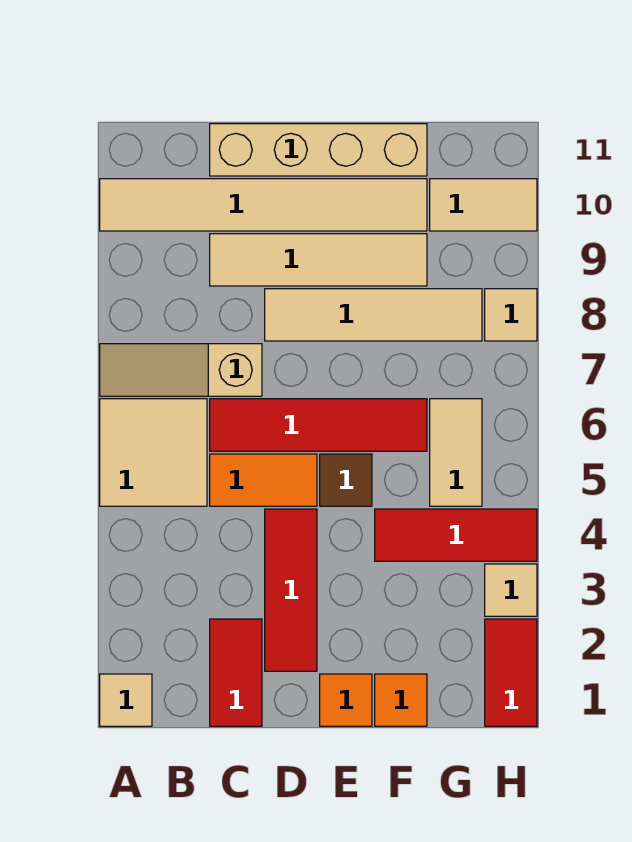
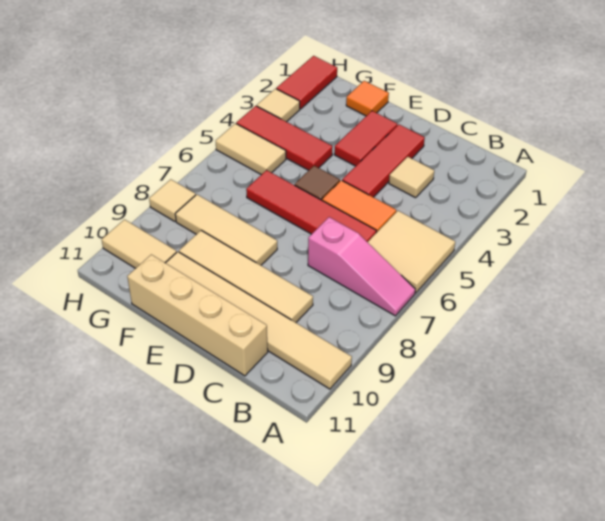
tan 1x1 tile [100,674,152,726] -> tan 1x1 tile moved to [389,157,434,198]
tan 1x3 slope [100,344,262,396] -> pink 1x3 slope [308,217,415,316]
red 1x2 tile [210,619,262,726] -> red 1x2 tile moved to [334,111,397,166]
tan 1x4 tile [265,289,482,341] -> tan 1x3 tile [175,195,277,265]
orange 1x1 tile [320,674,372,726] -> none
tan 1x2 tile [430,399,482,506] -> tan 1x2 tile turned to [216,123,286,175]

